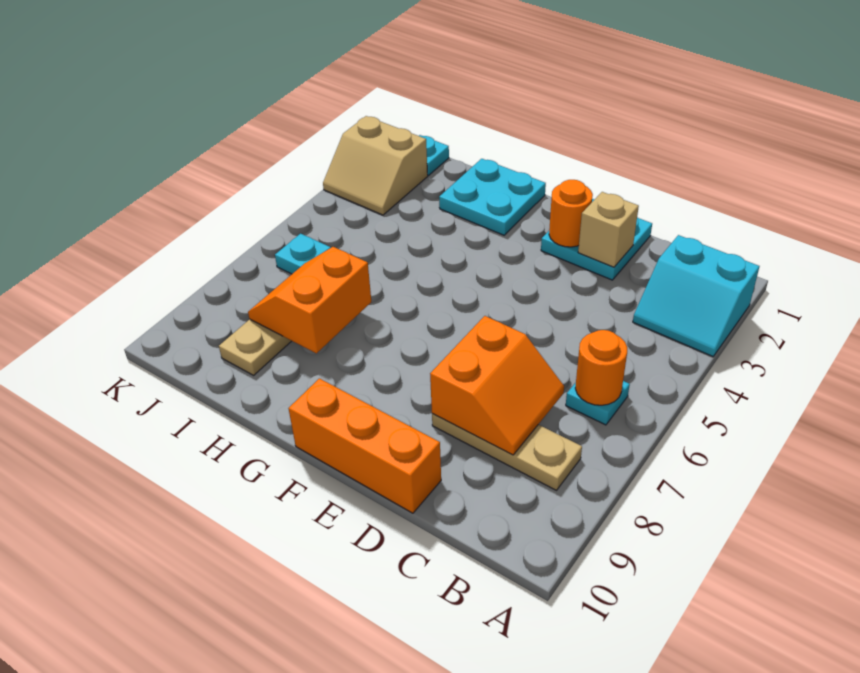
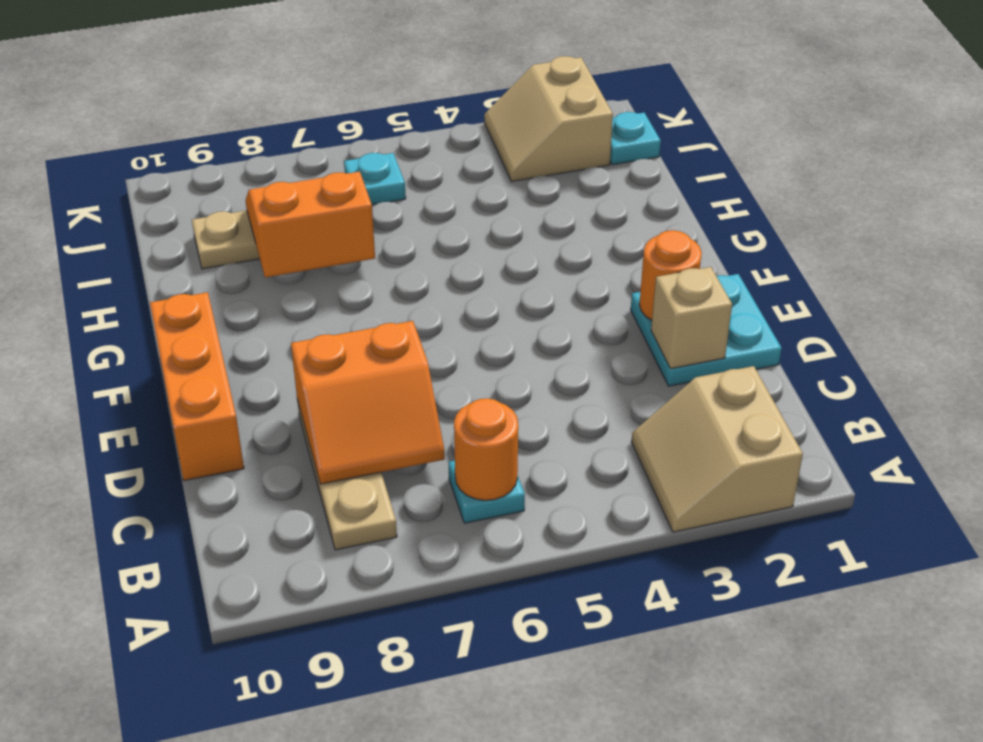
cyan 2x2 slope [633,235,759,356] -> tan 2x2 slope [631,366,803,532]
cyan 2x2 plate [439,159,546,235] -> none

